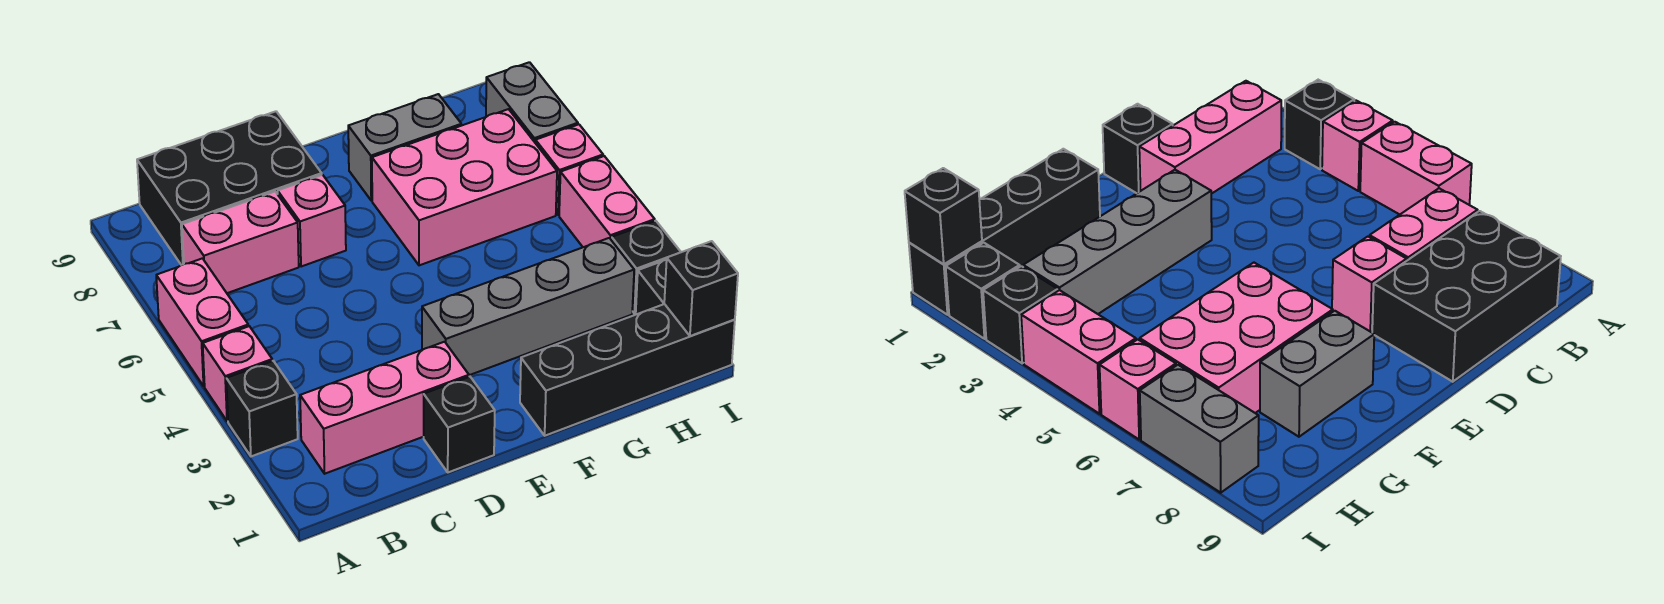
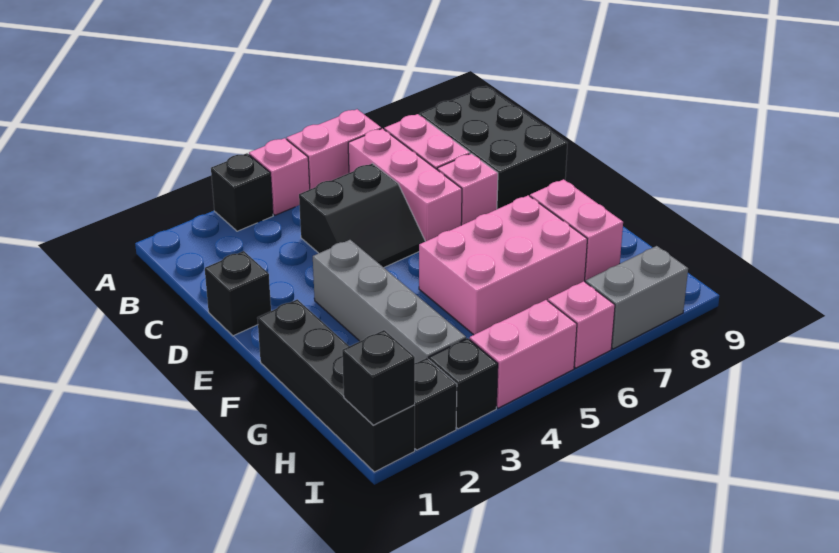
pink 1x3 brick [300,342,469,474] -> pink 1x3 brick moved to [348,129,462,241]
none -> black 2x2 slope [299,164,425,267]
pink 2x3 brick [372,109,557,265] -> pink 2x3 brick turned to [419,195,587,335]
grey 1x2 brick [348,94,461,201] -> pink 1x2 brick [530,179,623,282]

